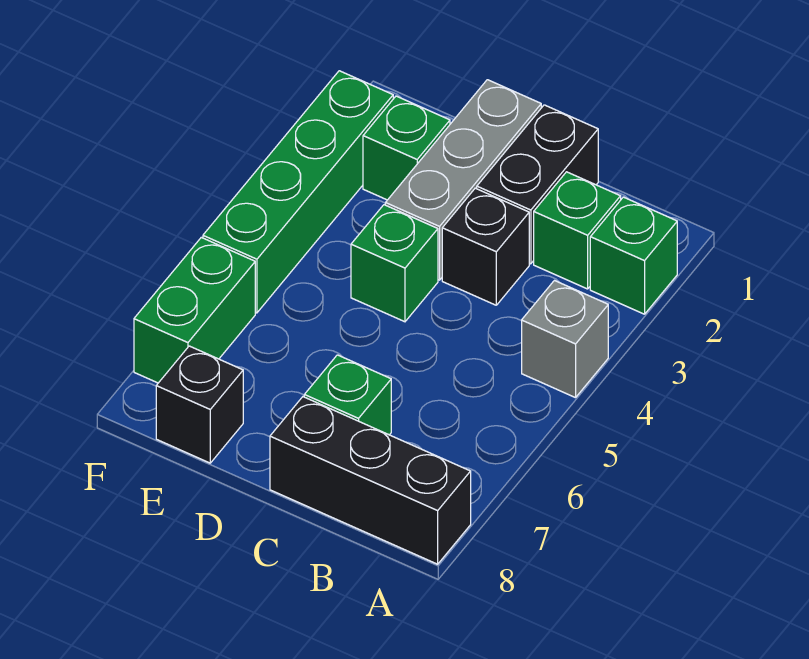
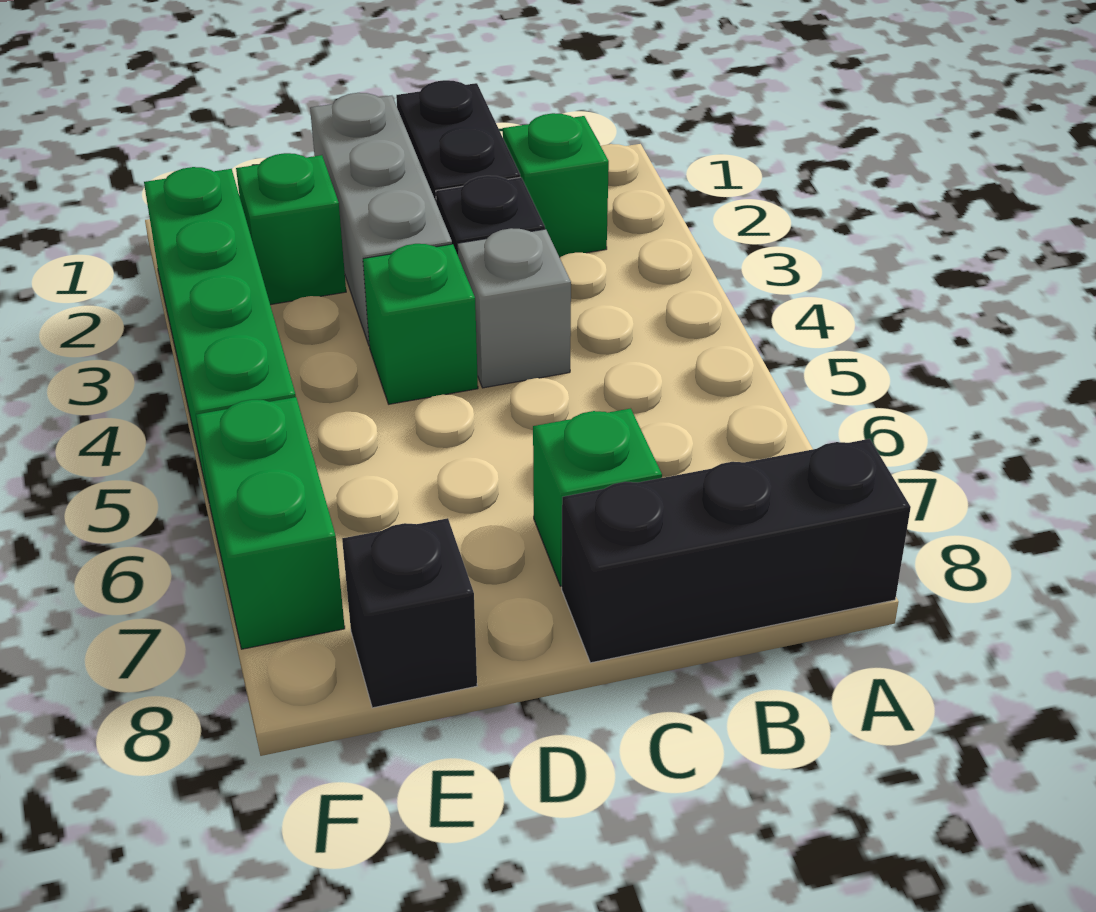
green 1x1 brick [590,197,677,314] -> none
grey 1x1 brick [522,281,608,398] -> grey 1x1 brick moved to [458,228,571,388]

